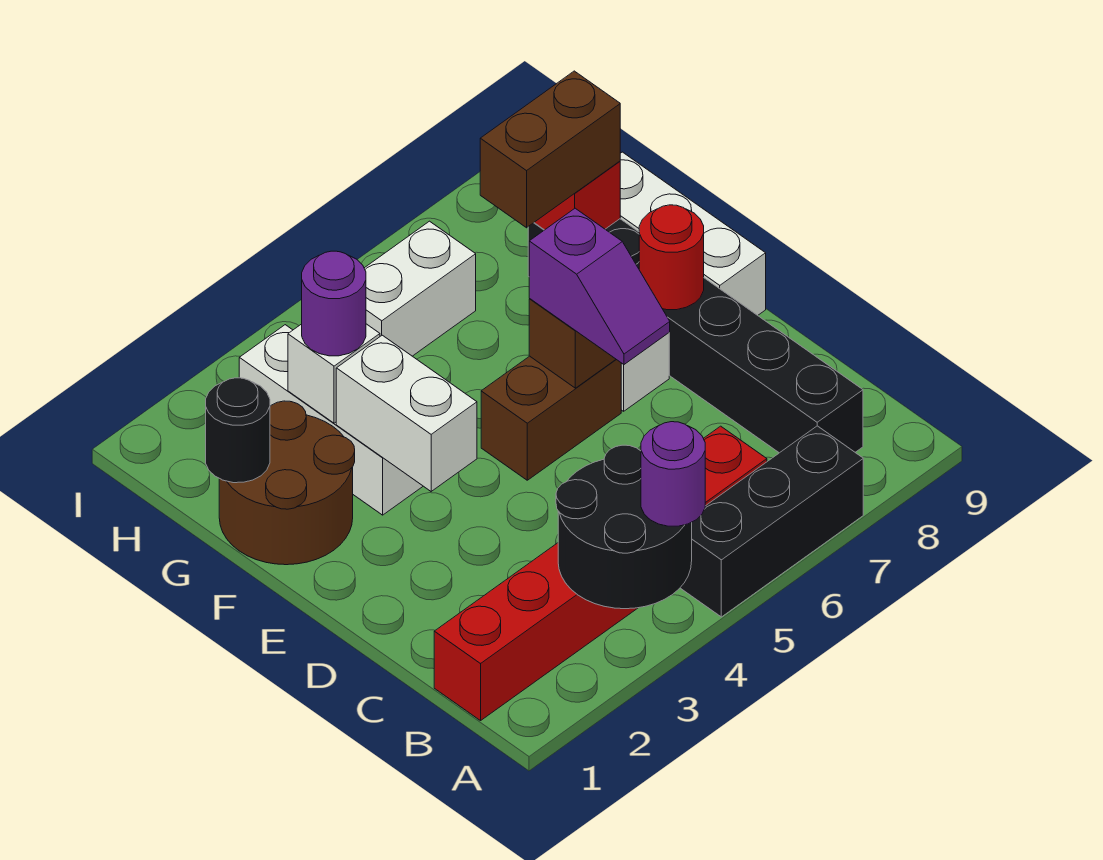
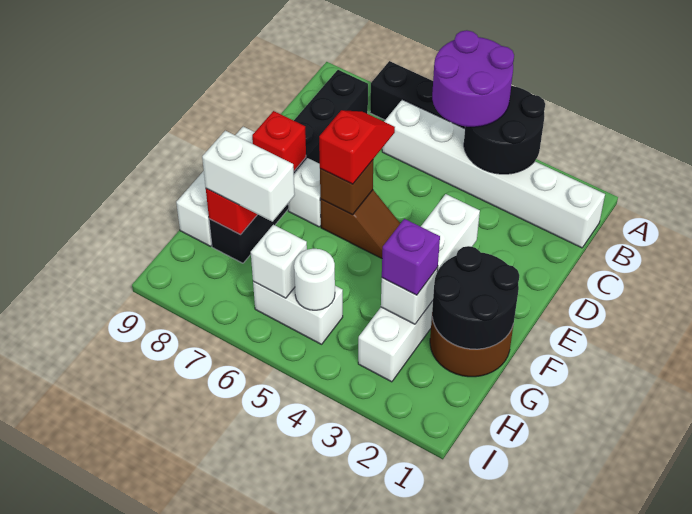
purple 1x1 round brick [641,422,705,526] -> purple 2x2 round brick [432,30,514,127]
red 1x6 brick [434,426,767,721] -> white 1x6 brick [382,100,605,248]
purple 1x2 slope [529,208,670,364] -> red 1x2 slope [319,110,395,184]
brown 1x2 brick [481,356,621,480] -> brown 1x2 slope [320,190,400,258]
red 1x1 round brick [639,205,704,310] -> red 1x1 brick [252,111,306,171]
black 1x1 round brick [206,378,270,483] -> black 2x2 round brick [432,246,519,349]
purple 1x1 round brick [302,251,366,356] -> purple 1x1 brick [382,219,440,295]
brown 1x2 brick [480,71,620,228] -> white 1x2 brick [202,131,295,222]
none -> white 1x1 round brick [294,249,335,310]
none -> white 1x1 brick [251,225,307,298]

